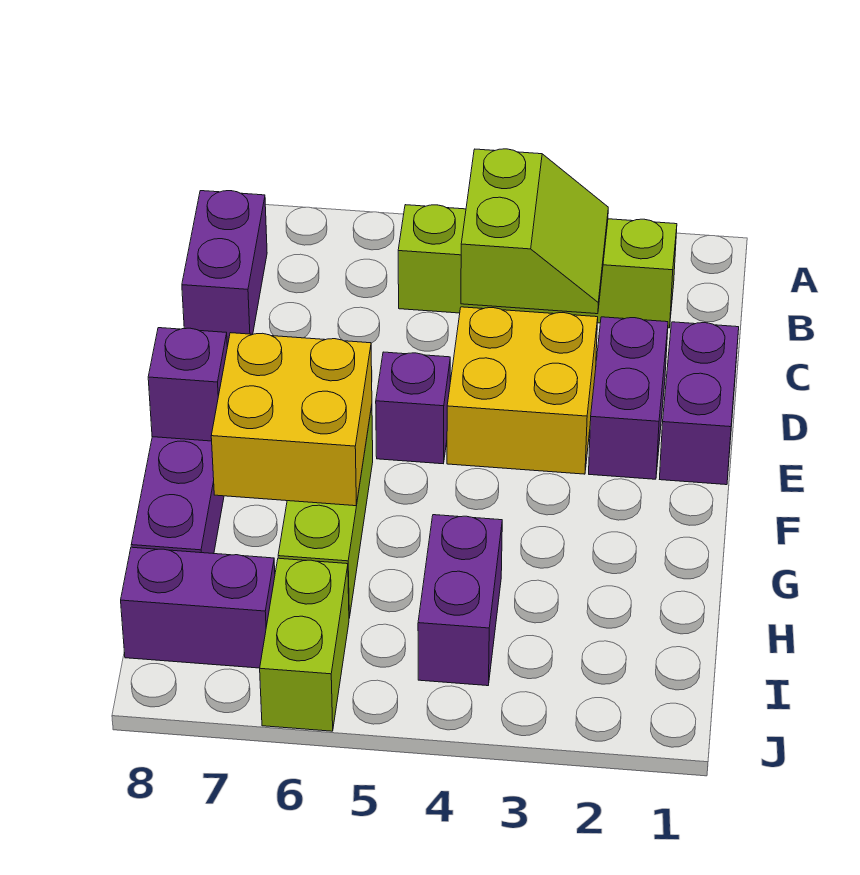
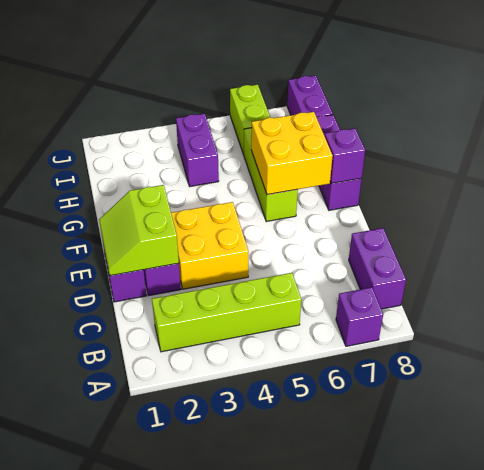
lime 2x2 slope [461,149,608,314] -> lime 2x2 slope moved to [99,185,179,276]
purple 1x1 brick [376,352,450,464] -> purple 1x1 brick moved to [336,287,383,346]
purple 1x2 brick [121,547,275,668] -> purple 1x2 brick turned to [287,76,333,117]

